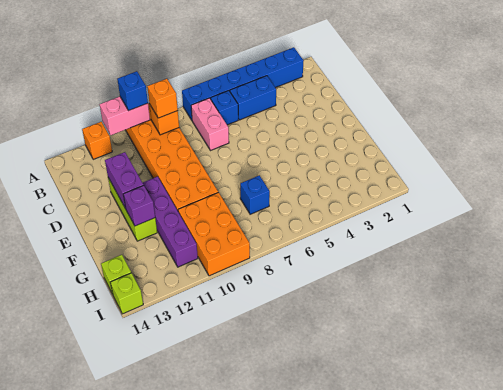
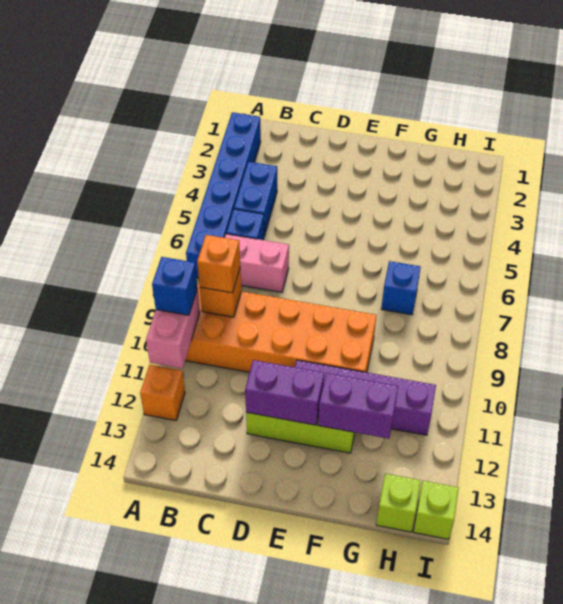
purple 1x1 brick [123,186,155,226] -> purple 1x2 brick [318,373,398,439]
orange 2x3 brick [178,192,250,276] -> none

